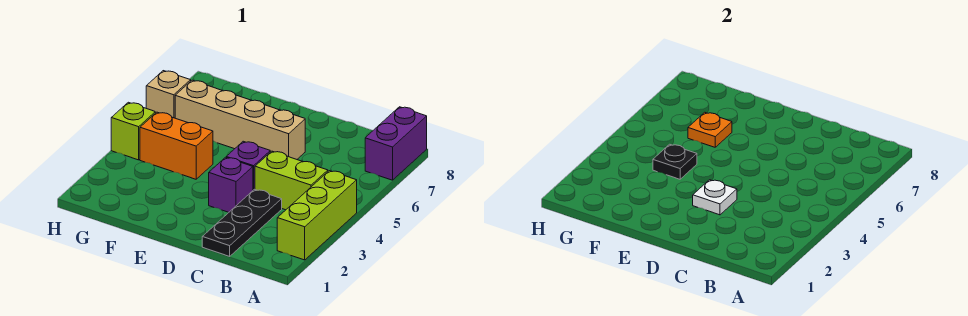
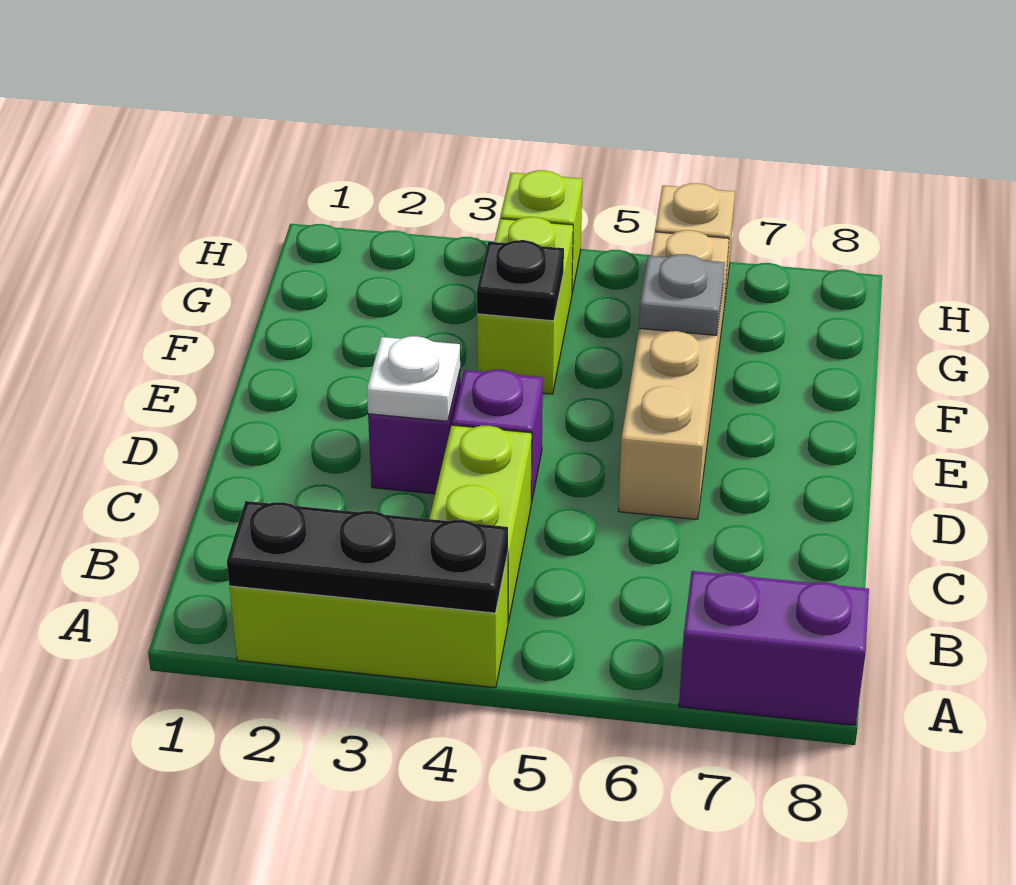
black 1x3 plate [202,189,282,256] -> black 1x3 plate moved to [227,501,508,613]
orange 1x2 brick [140,112,213,179] -> lime 1x2 brick [477,217,573,394]
orange 1x1 plate [688,112,732,147] -> grey 1x1 plate [639,254,725,335]

